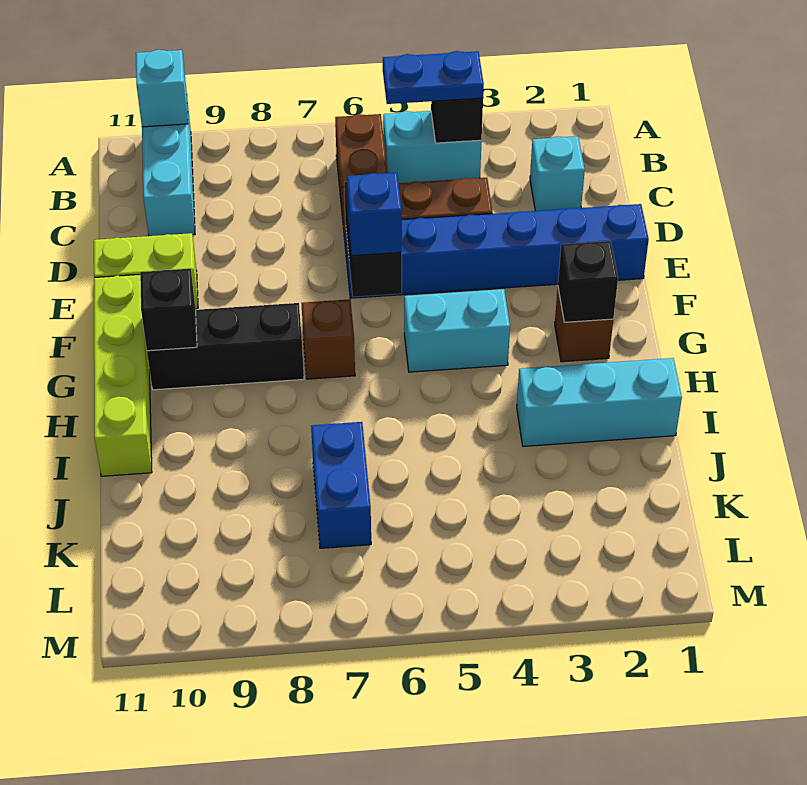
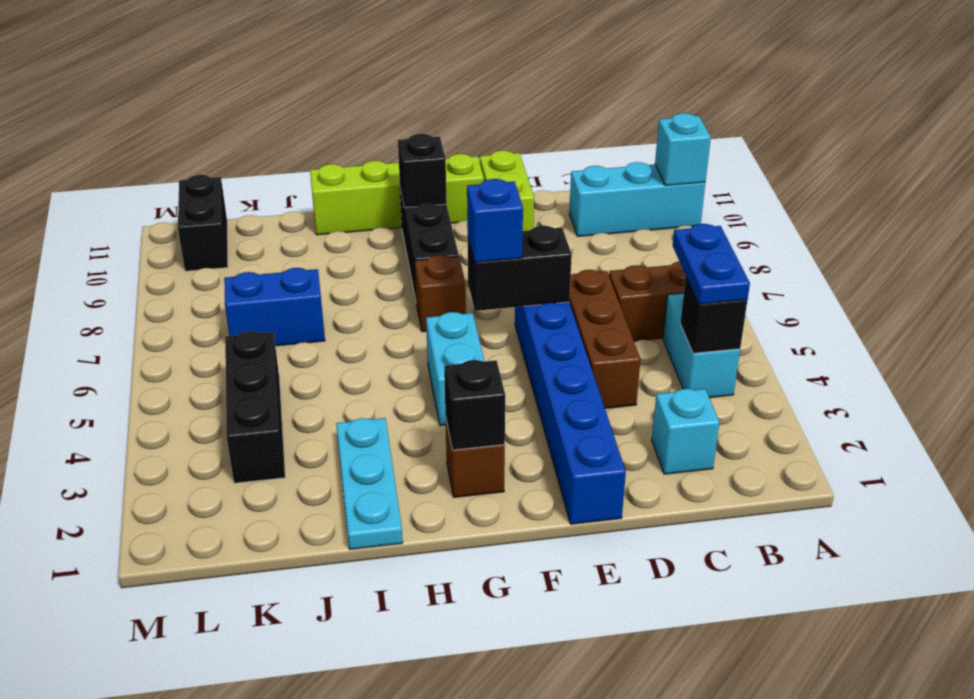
cyan 1x3 brick [517,358,682,446] -> cyan 1x3 plate [336,418,403,549]
none -> black 1x3 brick [225,331,285,483]
none -> black 1x2 brick [178,175,228,271]

